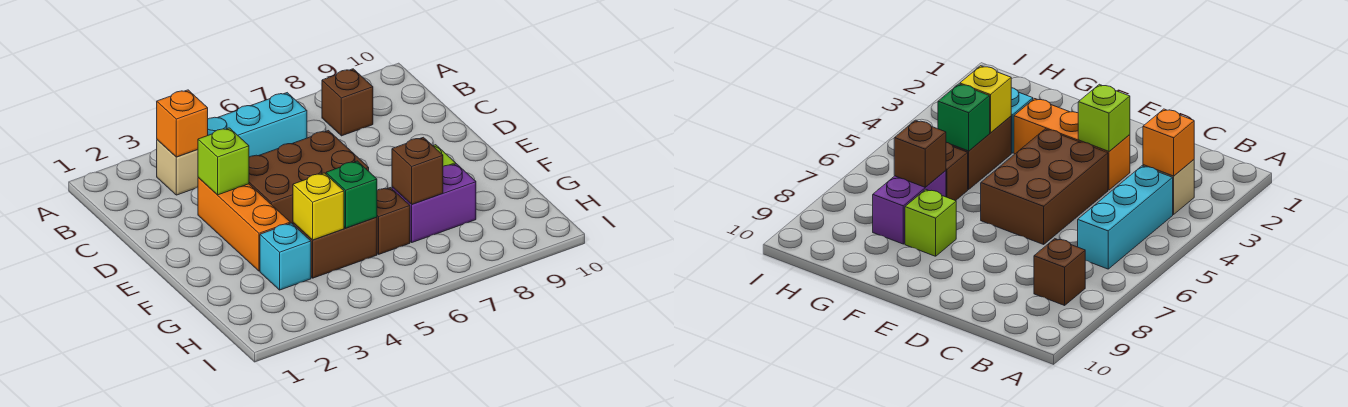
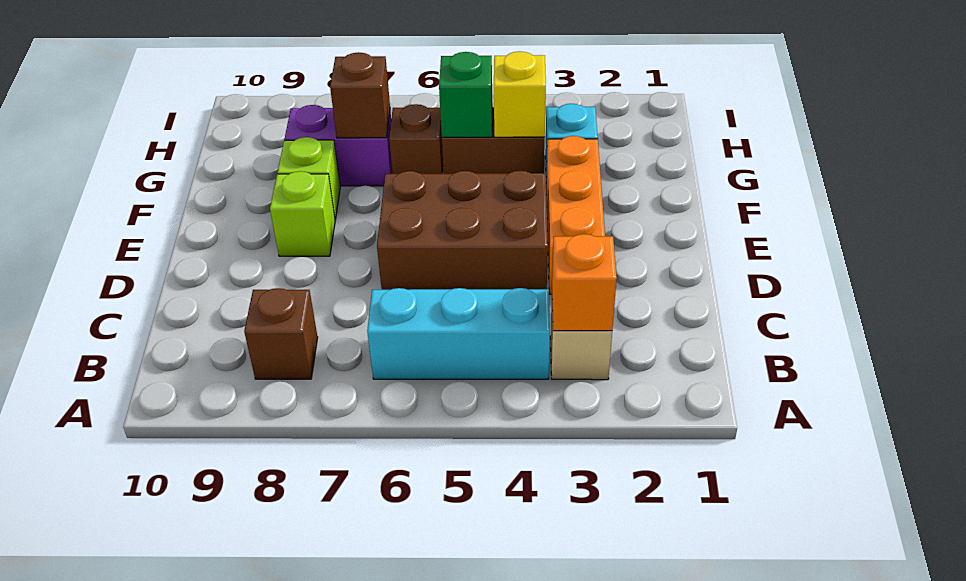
lime 1x1 brick [198,128,249,195] -> lime 1x1 brick moved to [270,171,335,256]

